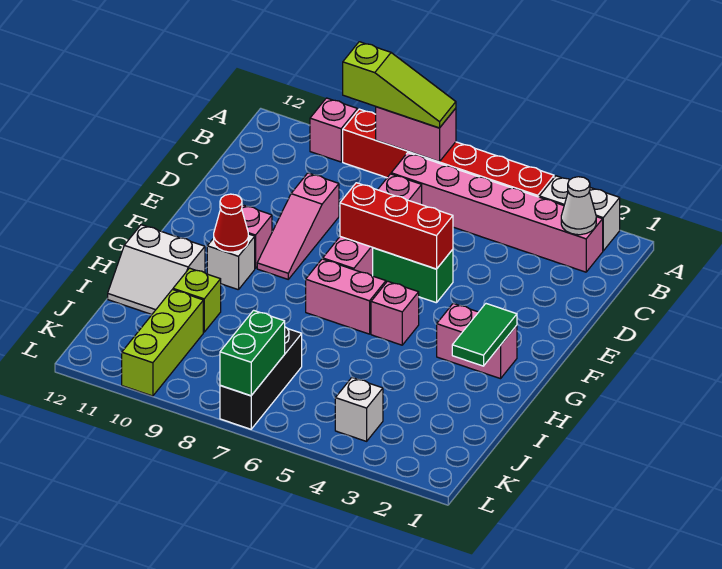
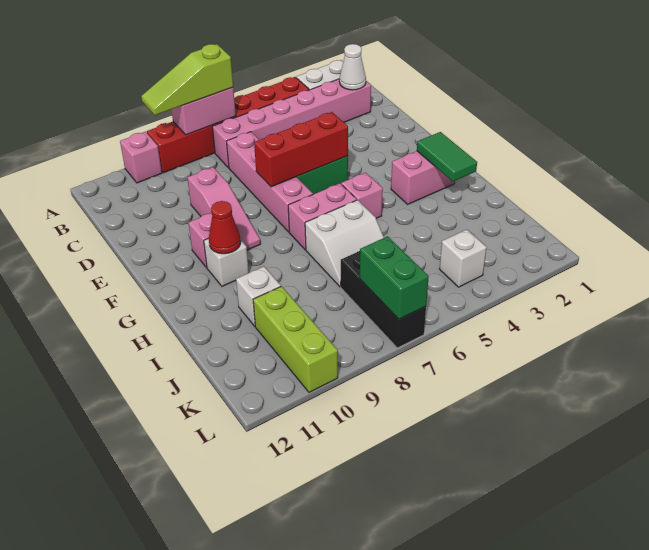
lime 1x3 slope [343,42,456,128] -> lime 1x3 slope turned to [141,44,233,115]
white 2x2 slope [108,225,205,314] -> white 2x2 slope moved to [305,200,384,287]
lime 1x1 brick [173,268,221,332] -> white 1x1 brick [236,267,281,326]

